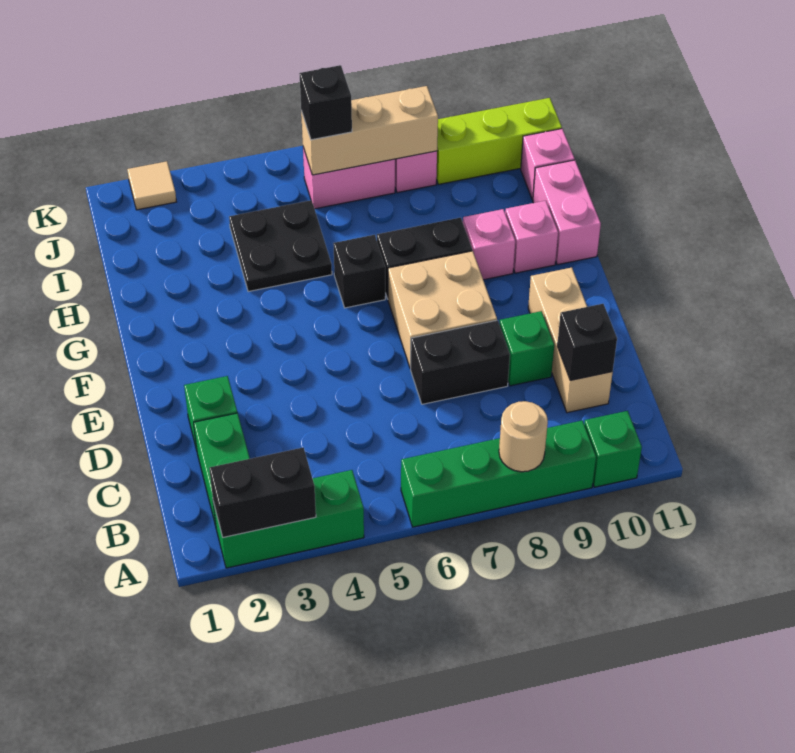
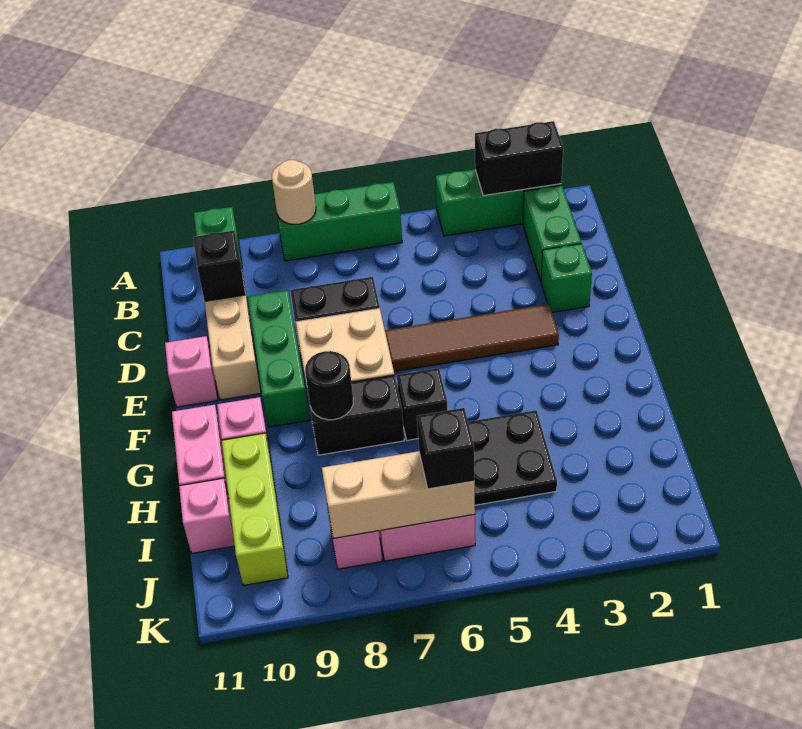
green 1x4 brick [401,421,596,527] -> green 1x3 brick [275,182,402,261]
green 1x1 brick [499,311,554,386] -> green 1x3 brick [248,290,310,427]
none -> brown 1x4 tile [385,304,559,372]
none -> black 1x1 round brick [305,351,353,420]
pink 1x1 brick [463,209,515,280] -> pink 1x1 brick moved to [165,336,218,407]
lime 1x3 brick [436,98,562,184] -> lime 1x3 brick turned to [222,433,288,586]
tan 1x1 tile [127,161,176,210] -> none

